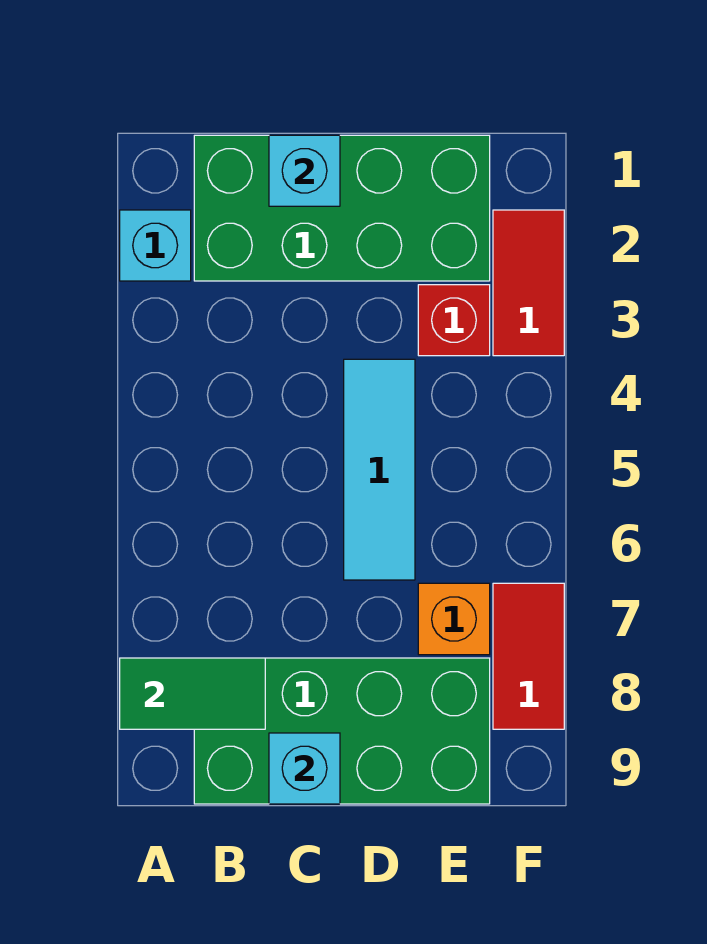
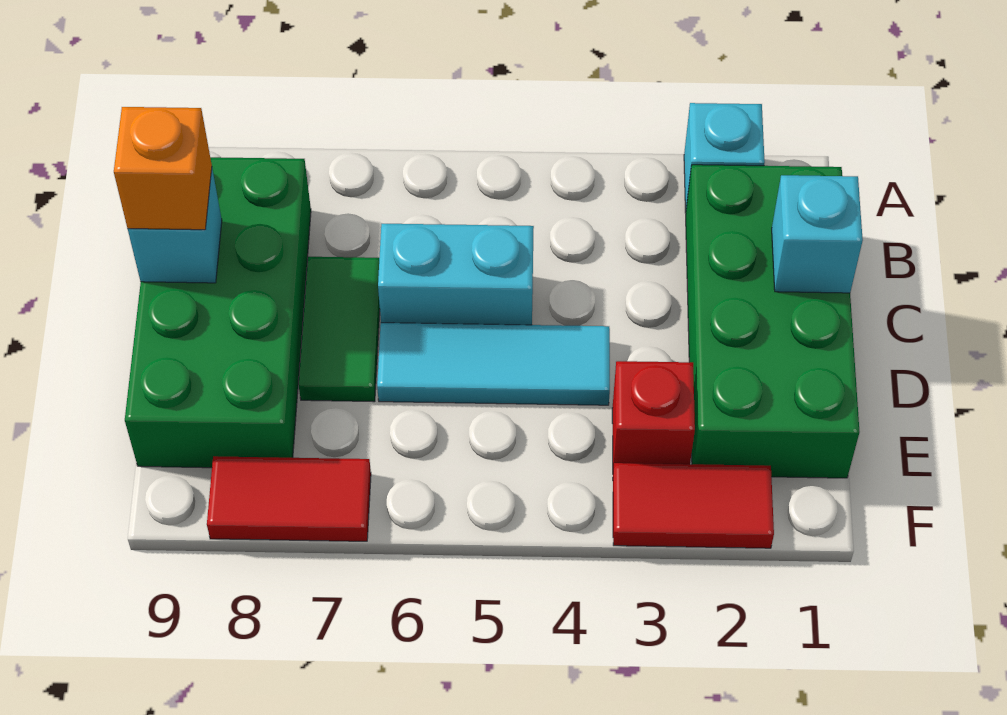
green 1x2 tile [120,658,265,729] -> green 1x2 tile moved to [299,257,380,402]
none -> cyan 1x2 brick [378,224,534,325]
orange 1x1 brick [418,583,490,655] -> orange 1x1 brick moved to [114,107,212,230]

